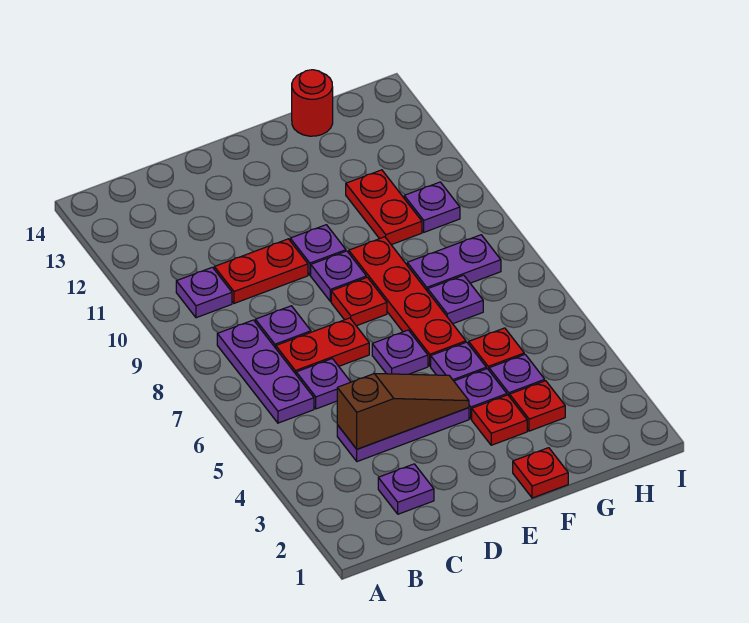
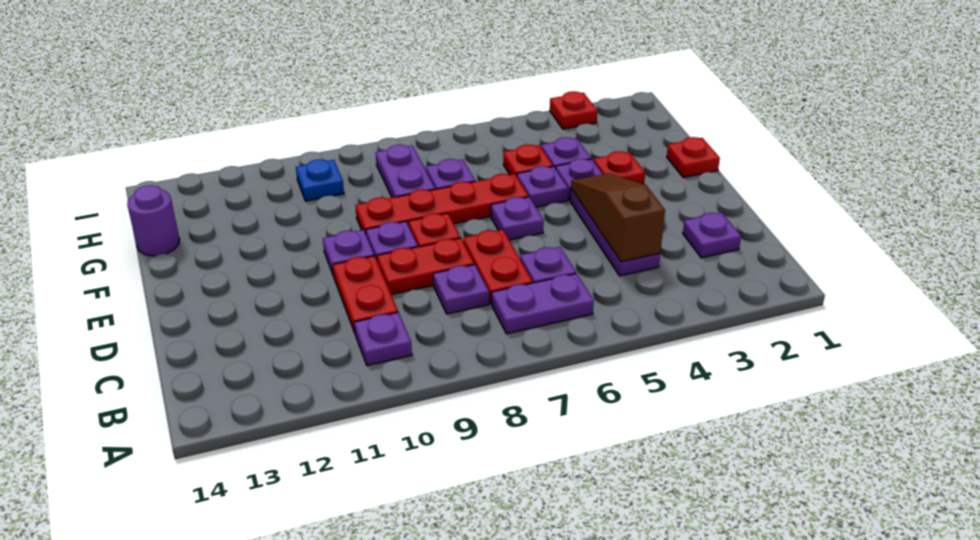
purple 1x3 plate [217,320,314,423] -> purple 1x2 plate [492,273,594,334]
red 1x1 plate [510,381,565,431] -> red 1x1 plate moved to [550,91,597,129]
red 1x2 plate [346,170,422,245] -> red 1x2 plate moved to [377,238,474,295]
red 1x1 round brick [292,70,333,136] -> purple 1x1 round brick [127,185,179,256]
purple 1x1 plate [404,182,460,232] -> blue 1x1 plate [296,159,344,201]

